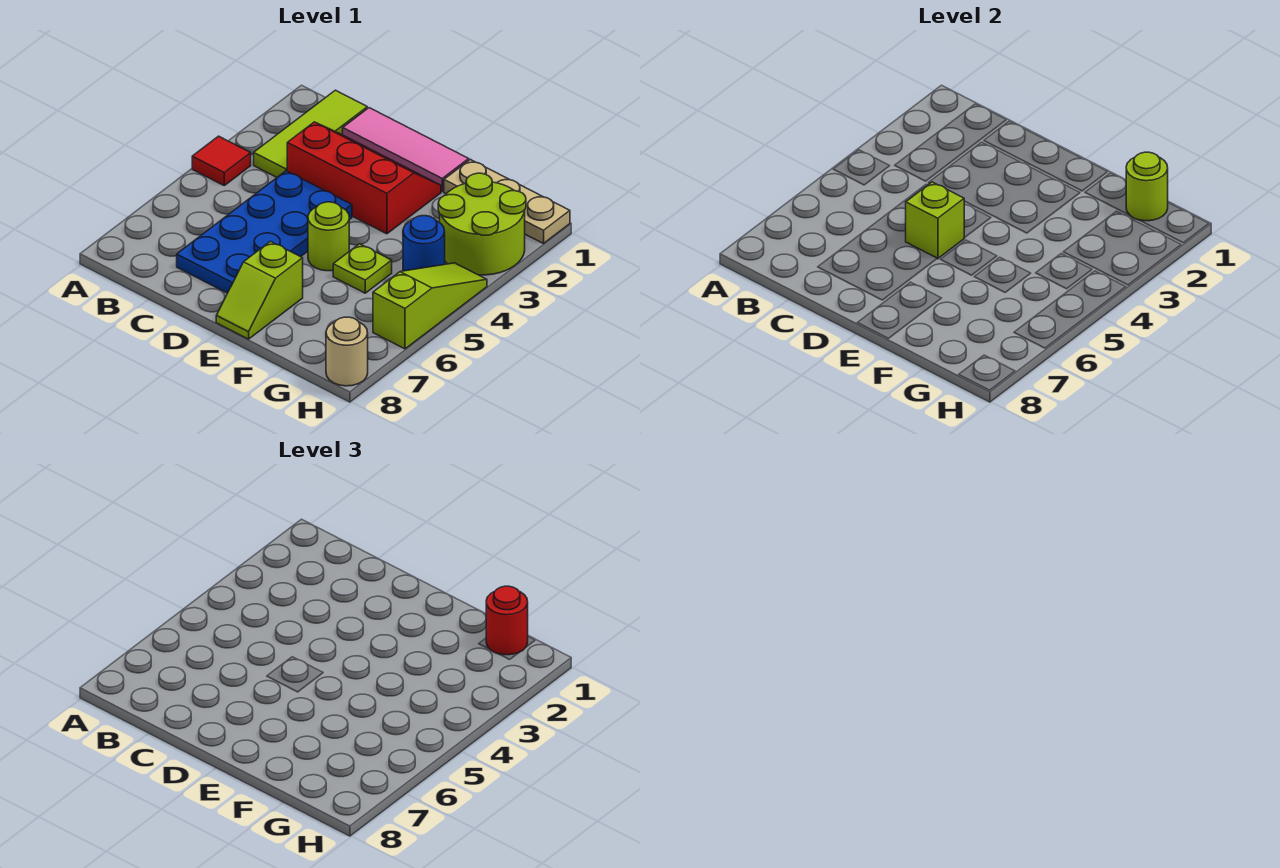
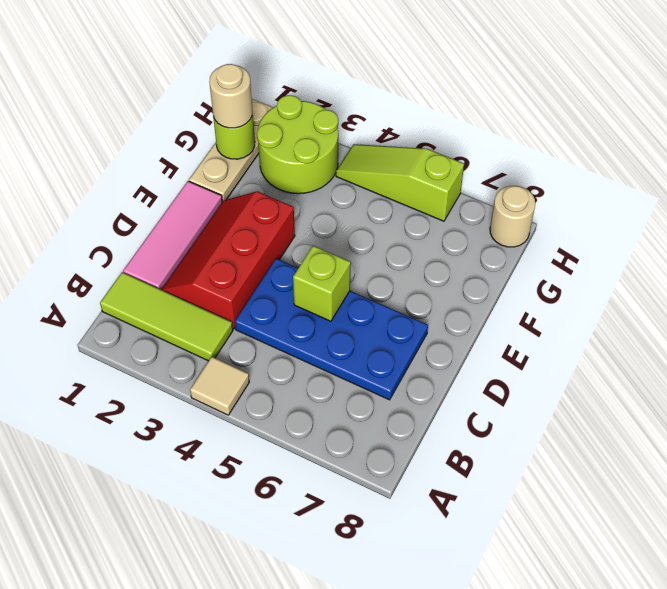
red 1x1 tile [192,136,251,185] -> tan 1x1 tile [190,357,249,415]
lime 1x1 round brick [308,202,349,271] -> none
lime 1x2 slope [216,241,303,339] -> none
lime 1x1 plate [333,244,392,293] -> none
red 1x1 round brick [486,586,528,655] -> tan 1x1 round brick [209,64,252,128]
blue 1x1 round brick [403,216,445,271] -> none

